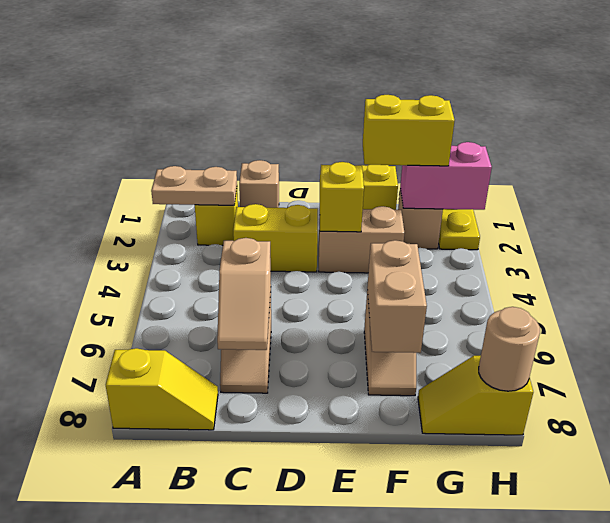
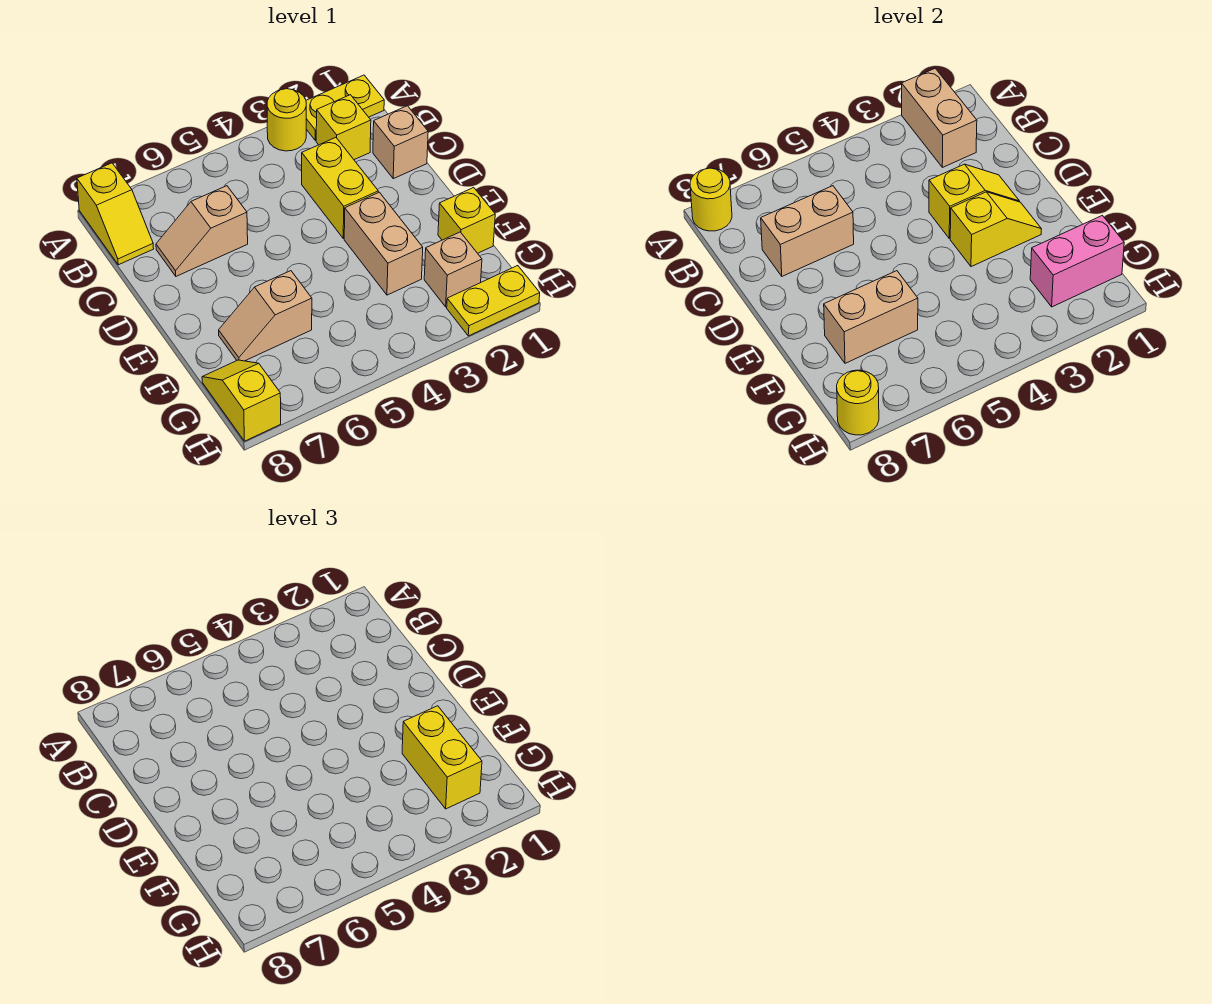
none -> yellow 1x2 plate [306,75,384,141]
tan 1x2 plate [151,166,237,205] -> tan 1x2 brick [902,68,977,167]
none -> yellow 1x1 round brick [267,89,306,151]
none -> yellow 1x1 round brick [690,168,732,231]
tan 1x2 slope [217,238,271,350] -> tan 1x2 brick [761,186,854,276]
none -> yellow 1x2 slope [929,164,1019,238]
pink 1x2 brick [400,142,492,210] -> pink 1x2 brick turned to [1030,215,1124,307]
tan 1x1 round brick [479,307,540,391] -> yellow 1x1 round brick [837,370,879,435]

